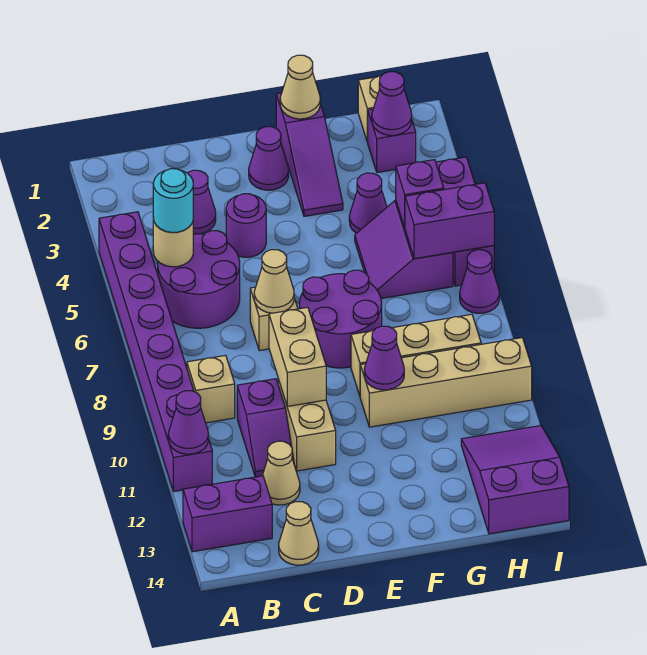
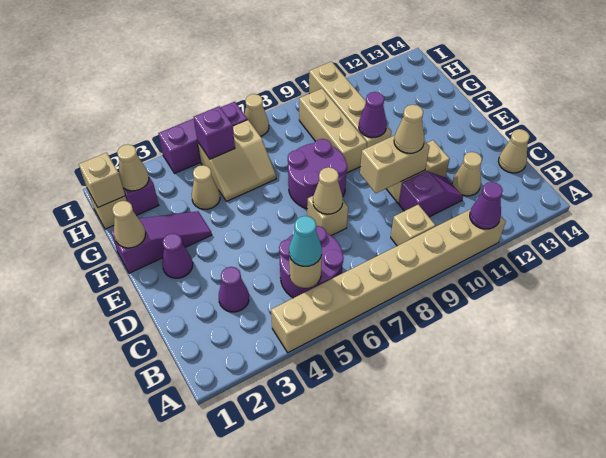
purple 1x8 brick [99,212,212,491] -> tan 1x8 brick [271,209,506,353]
purple 1x2 brick [183,476,272,552] -> none
cyan 1x1 round brick [153,169,193,232] -> cyan 1x1 cone [289,216,322,266]
purple 1x1 round brick [226,194,266,257] -> none
none -> tan 1x1 cone [394,105,425,153]
purple 1x1 cone [349,173,387,233] -> tan 1x1 cone [192,165,220,209]
purple 2x2 slope [355,200,453,299] -> tan 2x2 slope [198,120,276,201]
none -> tan 1x1 brick [79,153,125,207]
purple 1x1 cone [372,72,412,135] -> tan 1x1 cone [117,144,149,191]
purple 1x2 brick [405,183,494,259] -> none
purple 2x3 slope [461,426,569,534] -> none
purple 1x1 cone [460,250,500,313] -> tan 1x1 cone [244,94,269,136]

